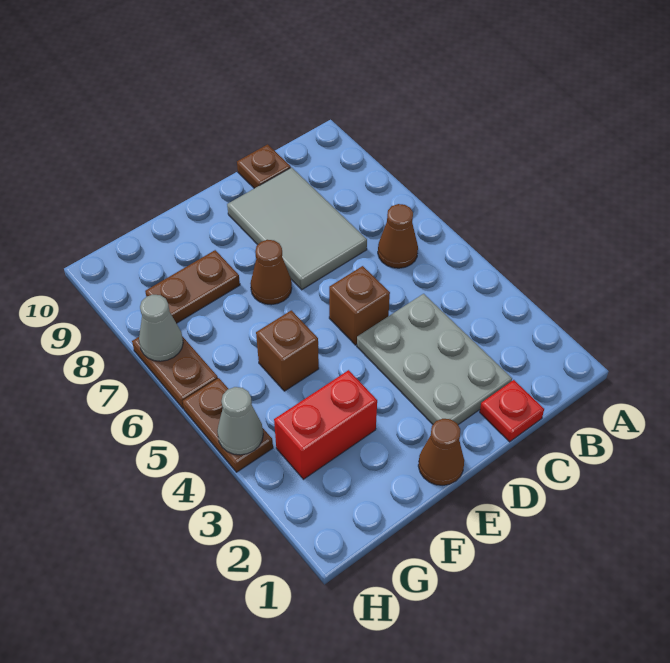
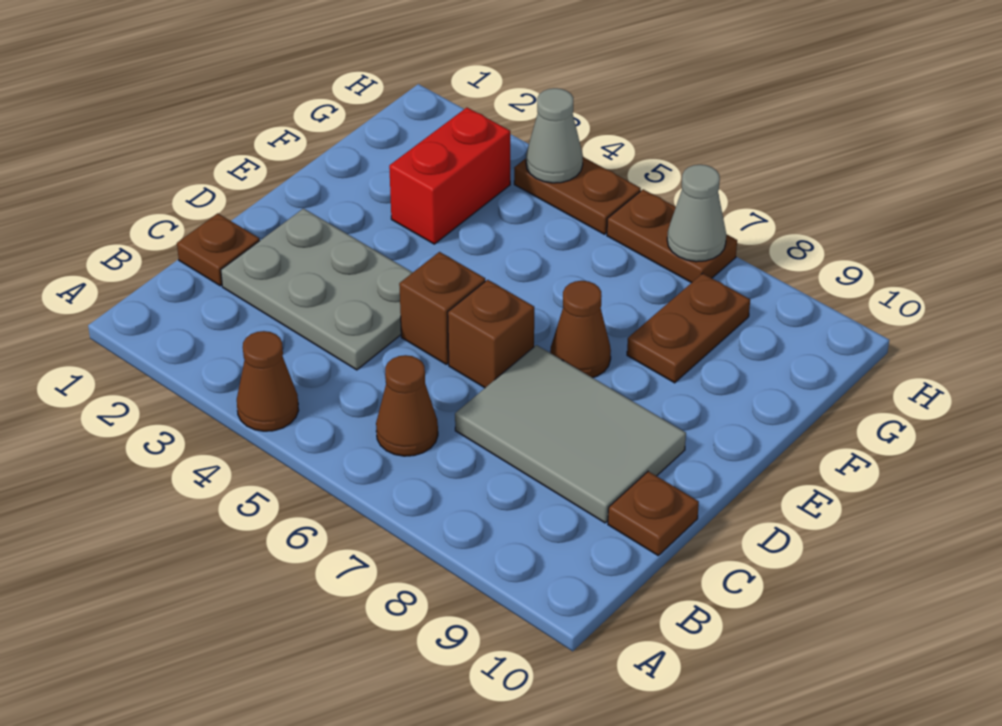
red 1x1 plate [480,380,544,442] -> brown 1x1 plate [177,213,260,286]
brown 1x1 cone [418,419,464,485] -> brown 1x1 cone moved to [237,331,299,431]
brown 1x1 brick [256,310,319,391] -> brown 1x1 brick moved to [448,280,534,388]

